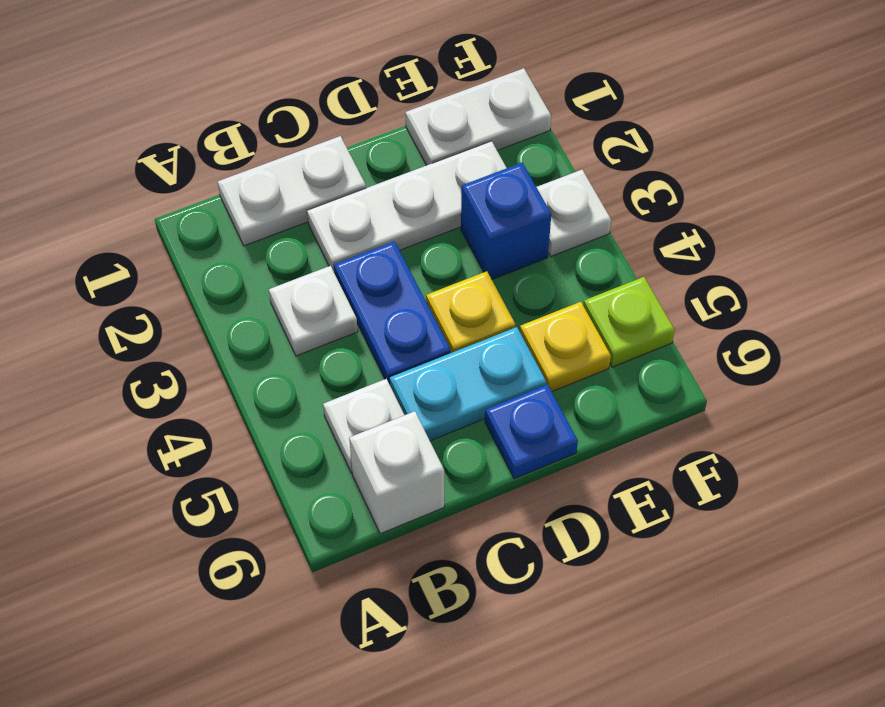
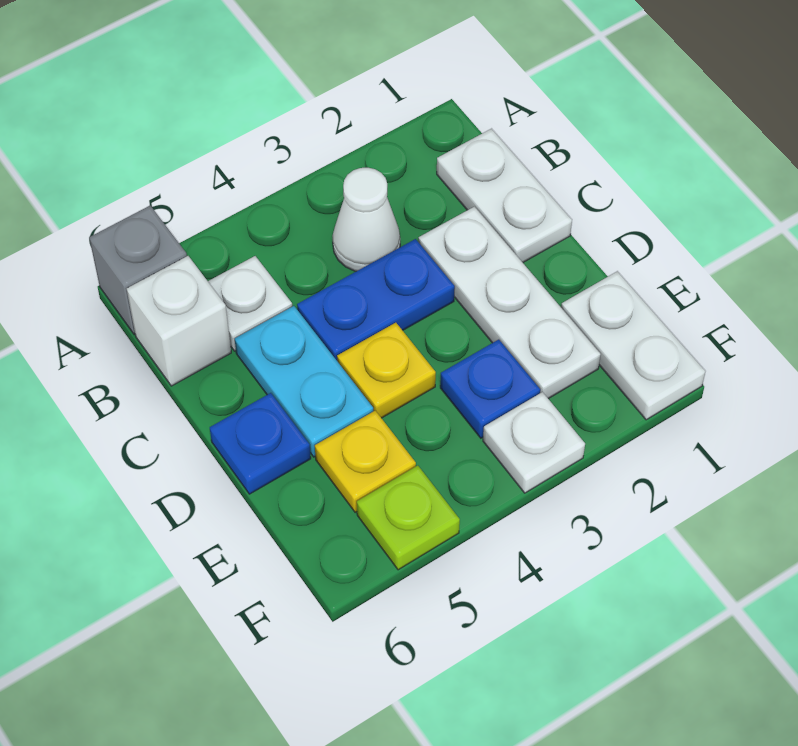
none -> grey 1x1 brick [89,206,187,334]
white 1x1 plate [269,266,358,356] -> white 1x1 cone [333,168,400,271]
blue 1x1 brick [461,163,551,279] -> blue 1x1 plate [440,340,540,438]

